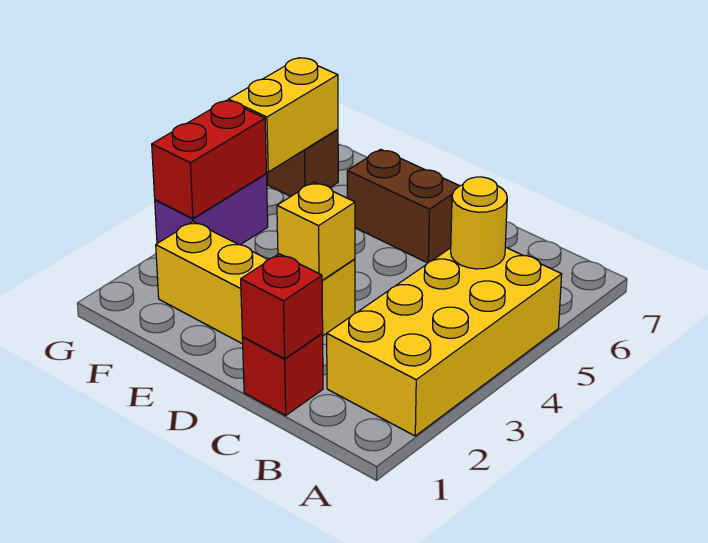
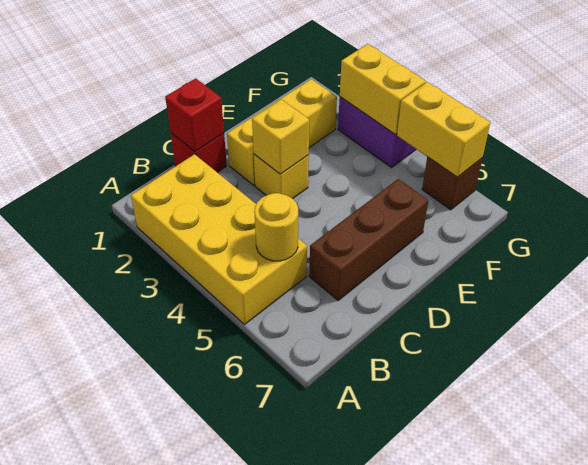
brown 1x2 brick [347,149,459,263] -> brown 1x3 brick [309,179,428,300]
red 1x2 brick [152,100,266,219] -> yellow 1x2 brick [340,44,426,134]

